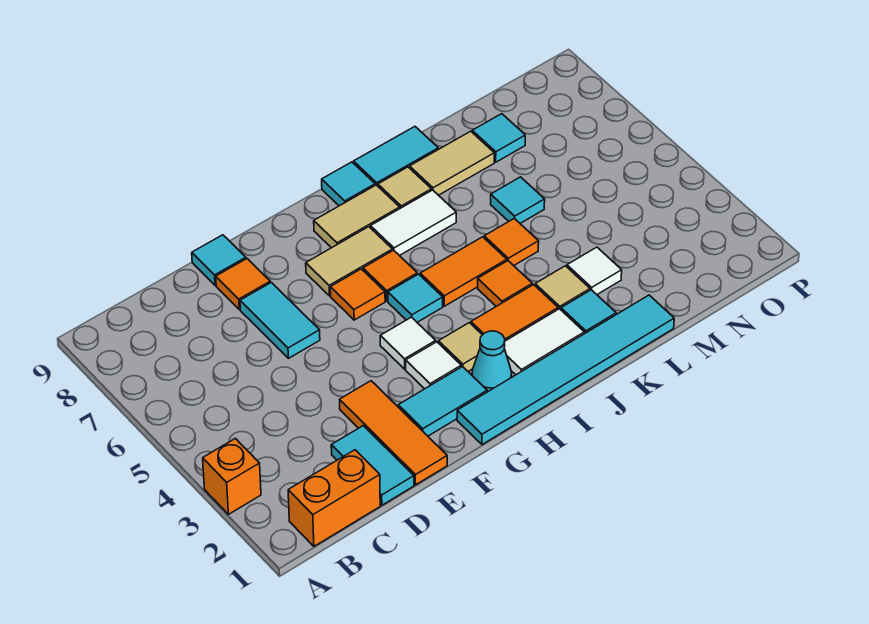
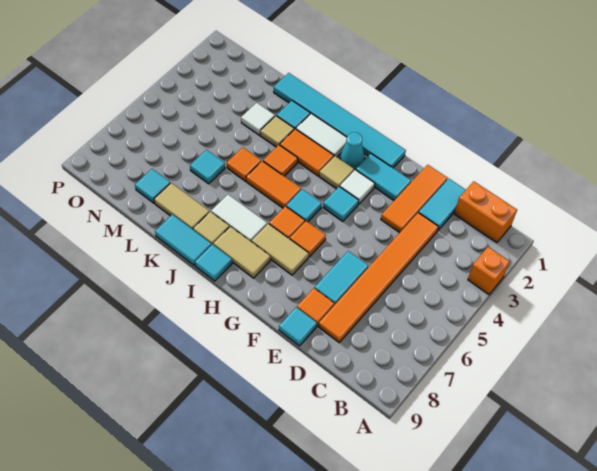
none -> orange 1x6 tile [319,213,439,342]
white 1x1 tile [380,317,436,369] -> cyan 1x1 tile [323,187,359,221]

